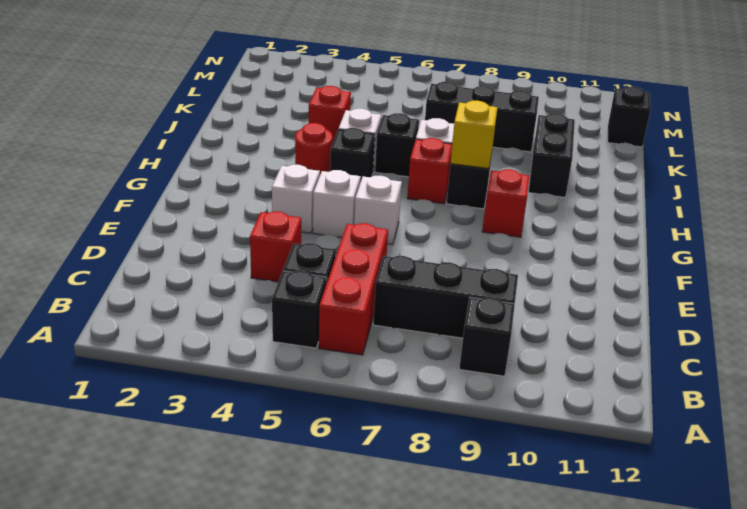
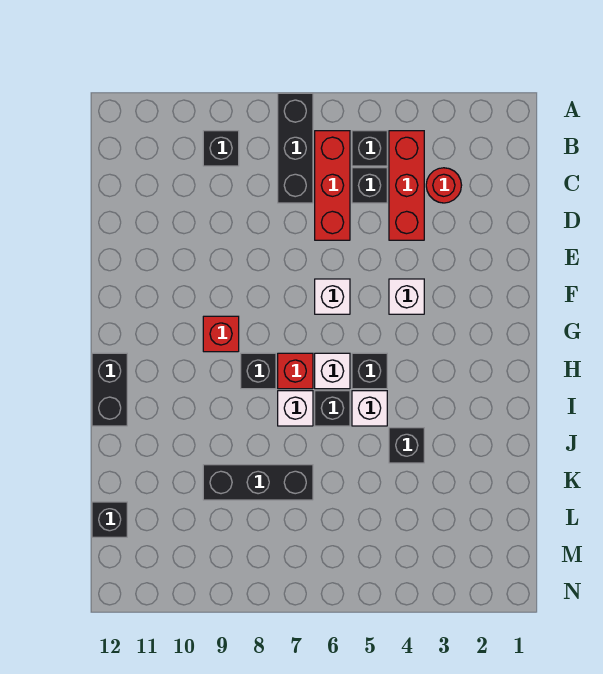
black 1x3 brick [373,256,518,338] -> black 1x3 brick turned to [278,93,313,203]
red 1x1 brick [250,212,301,282] -> red 1x3 brick [389,131,424,240]
white 1x1 brick [313,170,361,237] -> white 1x1 brick moved to [315,353,350,389]
red 1x1 round brick [295,123,333,174] -> red 1x1 round brick moved to [426,168,462,203]
yellow 1x1 brick [450,101,498,169] -> none
black 1x2 brick [528,113,575,197] -> black 1x2 brick moved to [92,353,127,426]
red 1x1 brick [309,86,351,141] -> black 1x1 brick [389,428,424,463]

